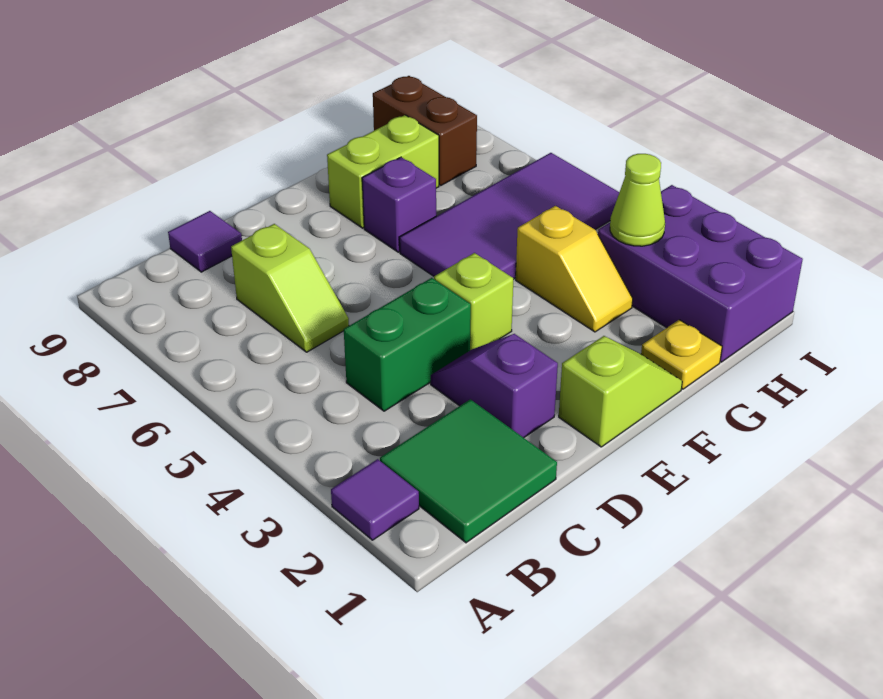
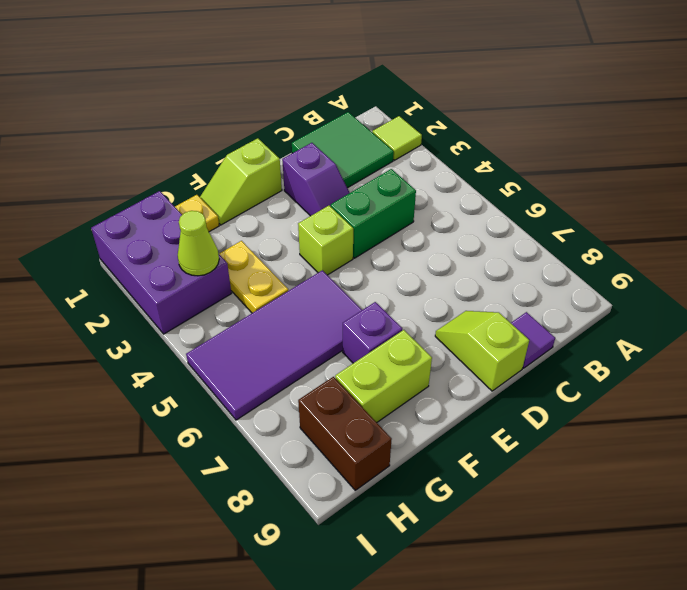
purple 1x1 tile [331,459,419,540] -> lime 1x1 tile [372,116,422,160]
lime 1x2 slope [231,224,349,352] -> lime 1x2 slope moved to [435,311,529,391]
yellow 1x2 slope [516,206,633,332] -> yellow 1x2 plate [219,241,288,313]

